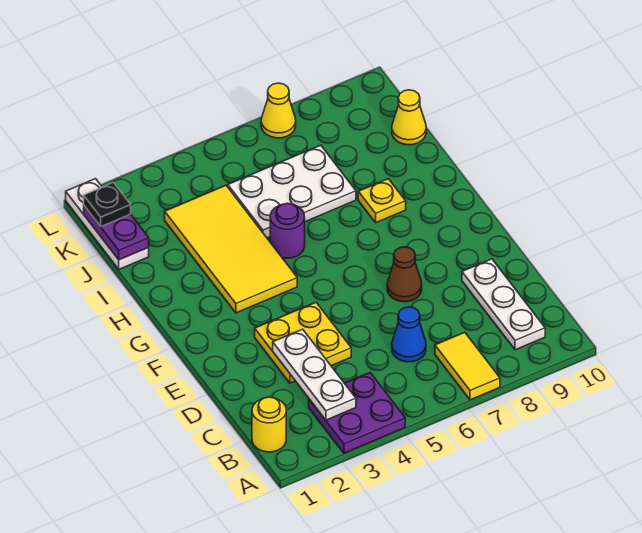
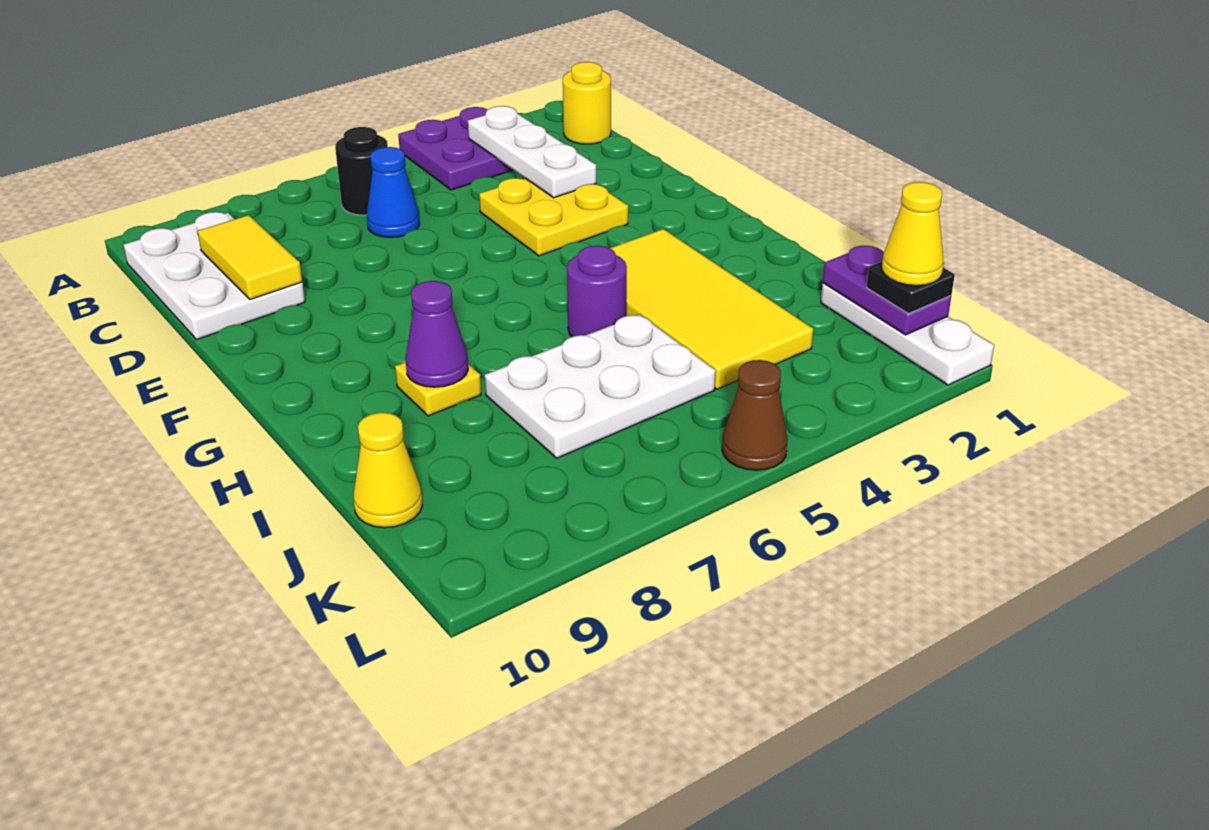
yellow 1x2 tile [435,332,500,400] -> yellow 1x2 tile moved to [198,215,302,299]
none -> black 1x1 round brick [335,127,388,215]
white 1x3 plate [462,259,545,350] -> white 2x3 plate [124,212,305,339]
brown 1x1 cone [387,247,422,302] -> brown 1x1 cone moved to [722,360,788,470]
none -> purple 1x1 cone [405,281,468,387]
yellow 1x1 cone [261,83,296,138] -> yellow 1x1 cone moved to [882,182,944,286]

